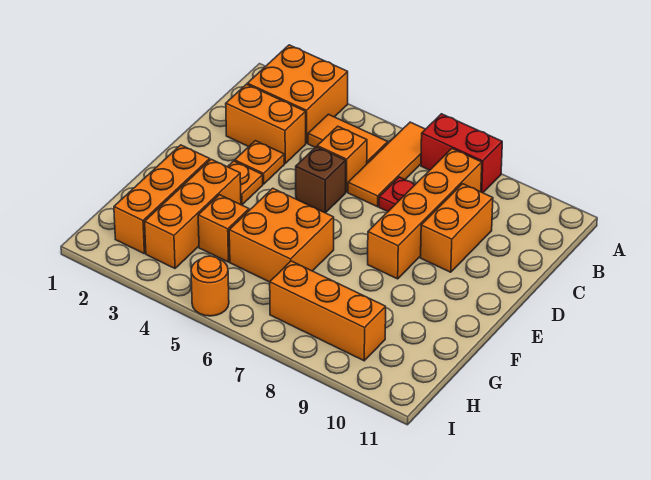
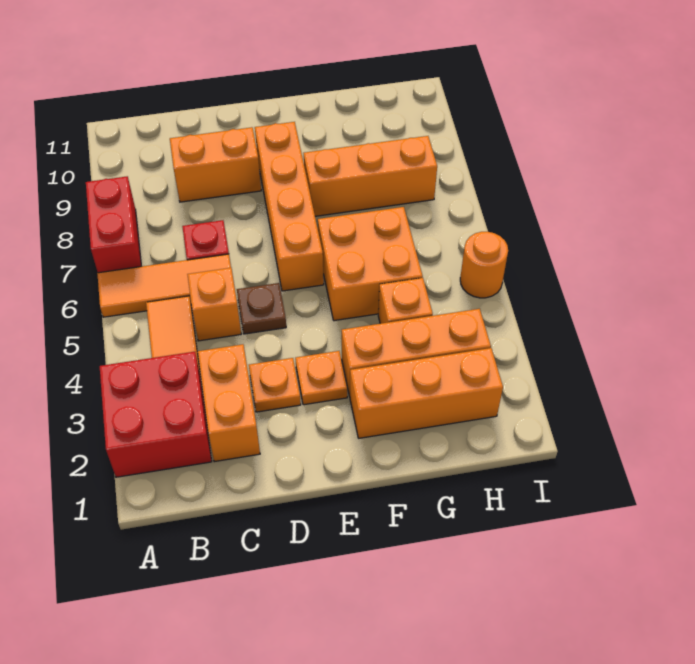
orange 2x2 brick [247,45,348,143] -> red 2x2 brick [100,352,212,477]
orange 1x4 brick [368,149,482,279] -> orange 1x4 brick turned to [255,122,324,291]
brown 1x1 brick [296,147,346,213] -> brown 1x1 plate [237,283,286,334]
orange 1x3 brick [270,261,386,361] -> orange 1x3 brick turned to [304,136,437,216]

